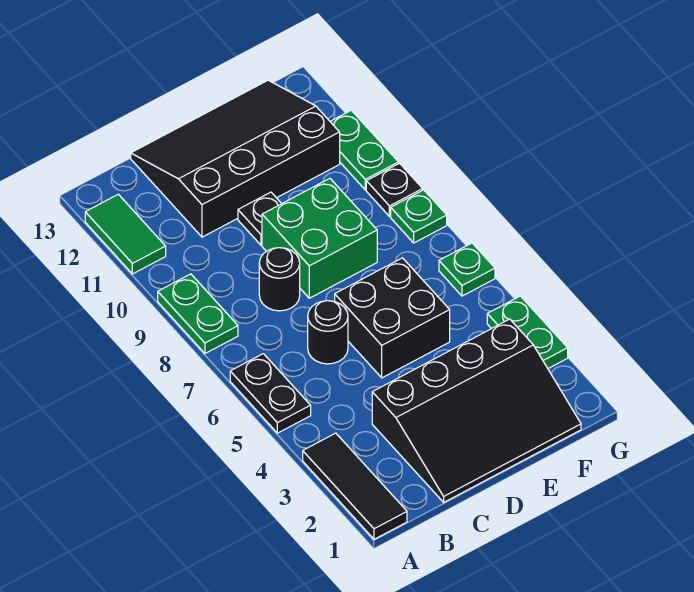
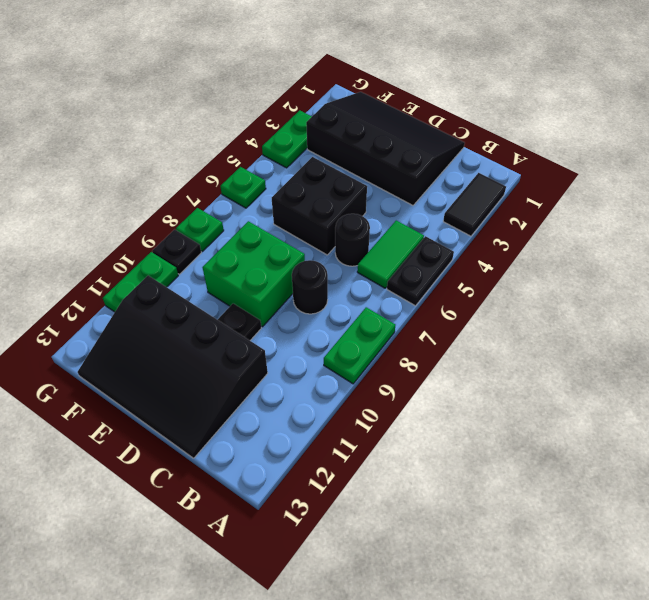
black 1x3 tile [303,433,407,539] -> black 1x2 tile [443,173,506,236]
green 1x2 tile [85,194,166,274] -> green 1x2 tile moved to [357,221,424,288]

